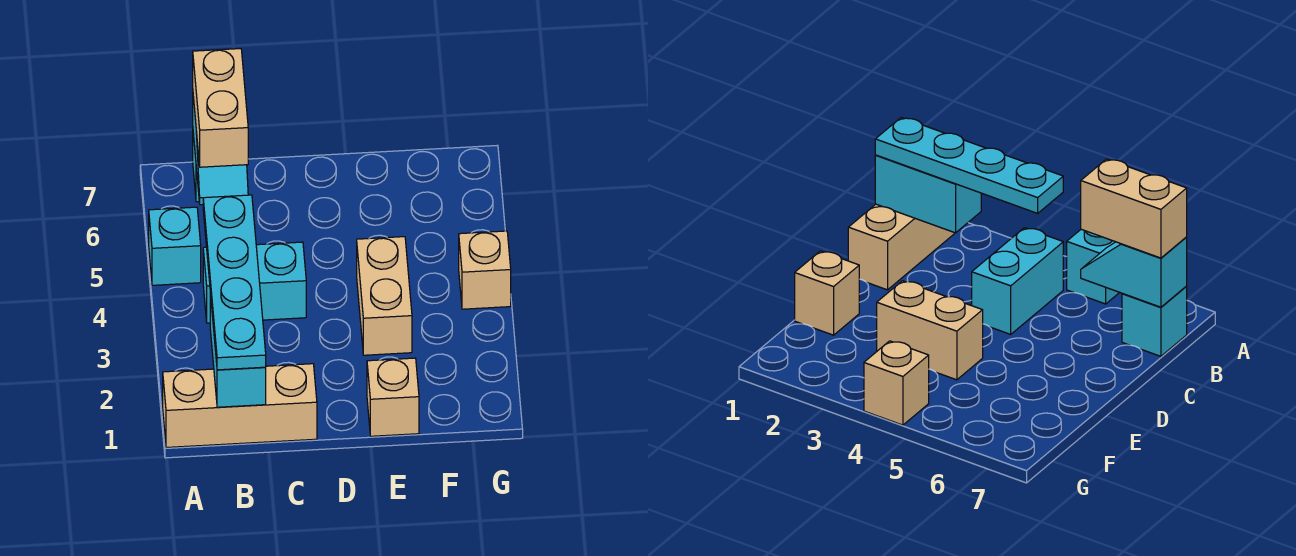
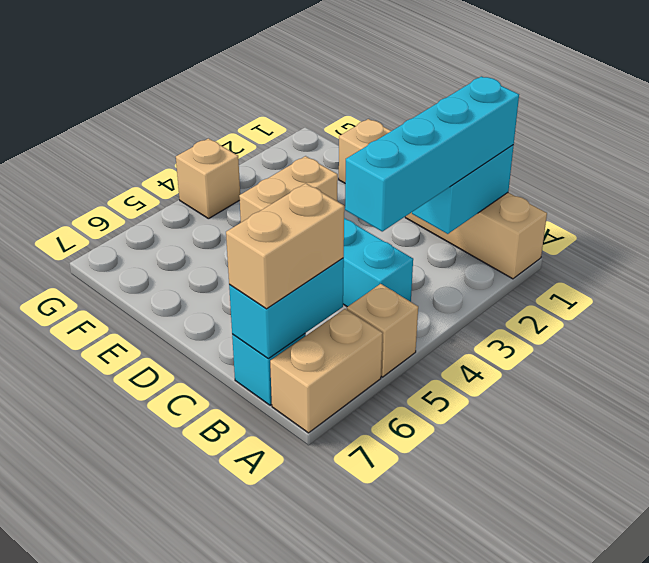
cyan 1x1 brick [149,207,201,285] -> tan 1x1 brick [347,284,418,377]
none -> tan 1x2 brick [270,309,383,433]
cyan 1x4 plate [203,195,266,370] -> cyan 1x4 brick [345,76,519,231]
cyan 1x2 slope [193,97,248,205] -> cyan 1x2 brick [229,258,344,358]

